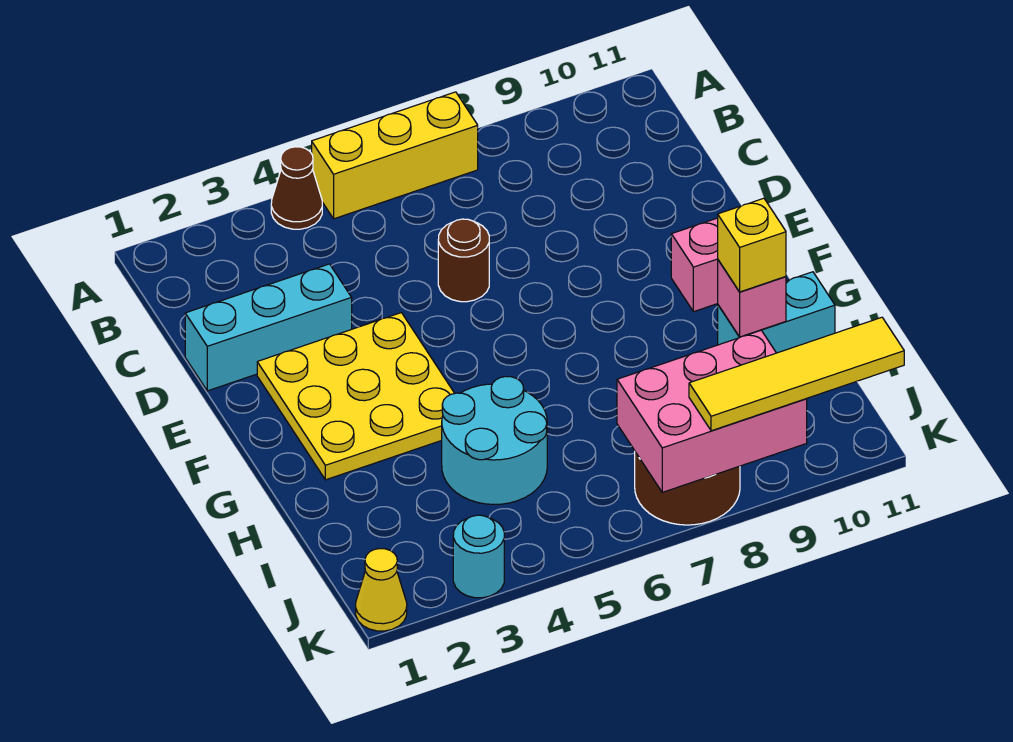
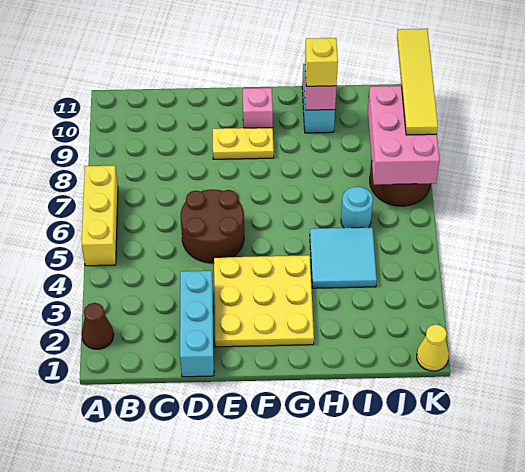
brown 1x1 cone [271,147,322,229] -> brown 1x1 cone moved to [81,303,114,349]
brown 1x1 round brick [438,219,489,302] -> brown 2x2 round brick [181,189,244,263]
none -> yellow 1x2 plate [213,128,274,159]
cyan 2x2 round brick [442,377,547,504] -> cyan 2x2 tile [310,227,377,288]
cyan 1x1 round brick [453,515,504,598] -> cyan 1x1 round brick moved to [341,187,373,228]

